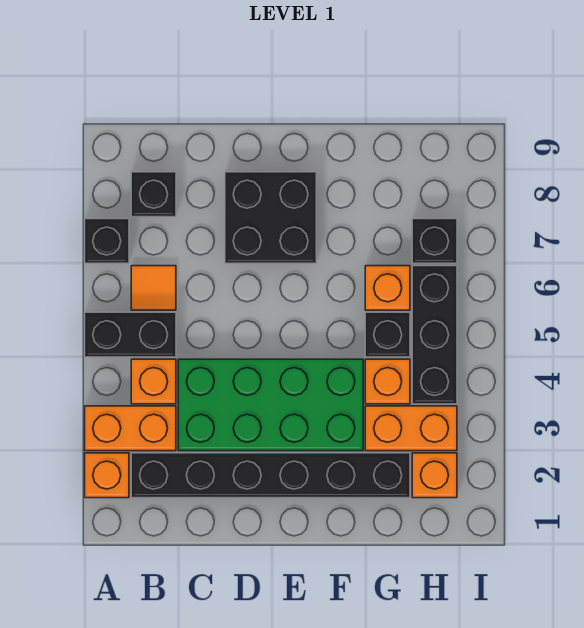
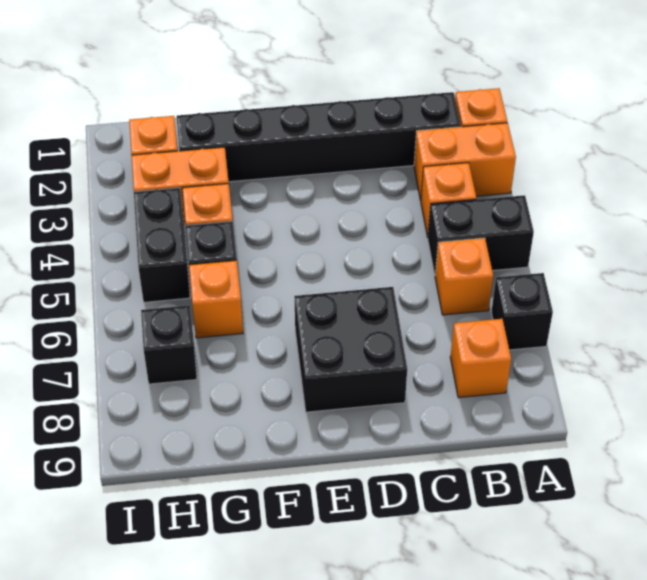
orange 1x1 tile [131,266,176,310] -> orange 1x1 brick [435,238,493,315]
black 1x1 brick [131,172,176,217] -> orange 1x1 brick [450,319,511,398]
green 2x4 brick [178,359,363,451] -> none
black 1x3 brick [412,266,457,404] -> black 1x2 brick [134,188,190,302]

